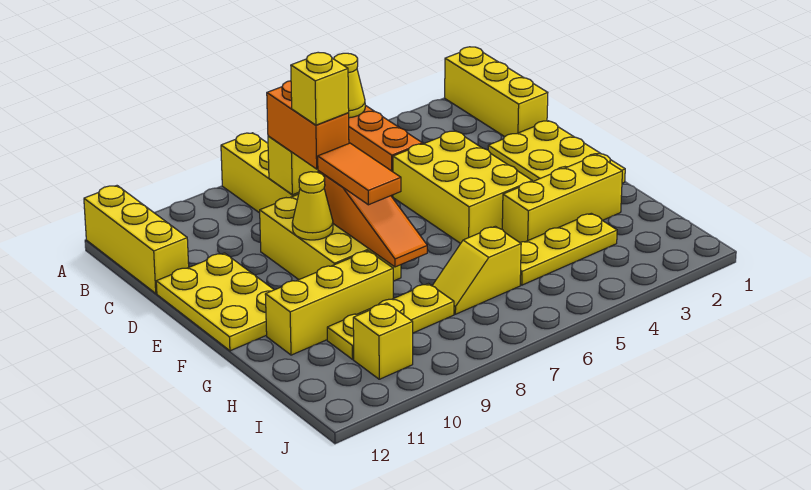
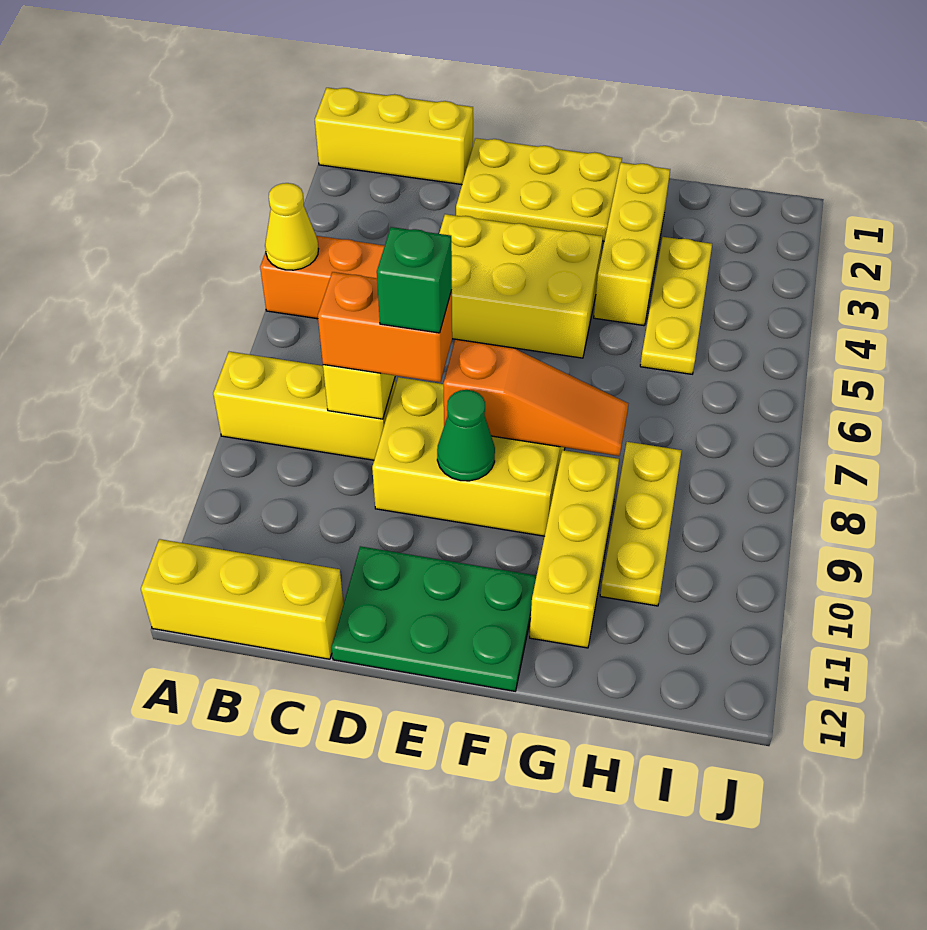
yellow 1x1 brick [291,52,349,125] -> green 1x1 brick [377,227,452,333]
yellow 2x3 plate [156,253,274,351] -> green 2x3 plate [332,546,537,691]
orange 1x2 tile [318,143,401,205] -> none
yellow 1x1 cone [292,172,333,240] -> green 1x1 cone [437,390,495,481]
yellow 1x2 slope [432,226,521,314] -> none
yellow 1x1 brick [353,303,413,379] -> none

